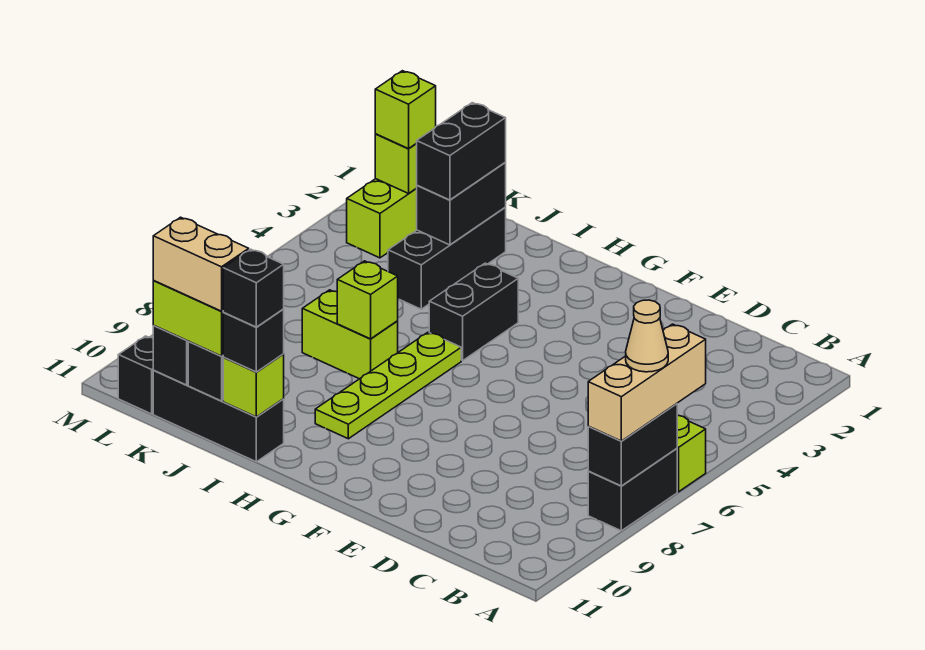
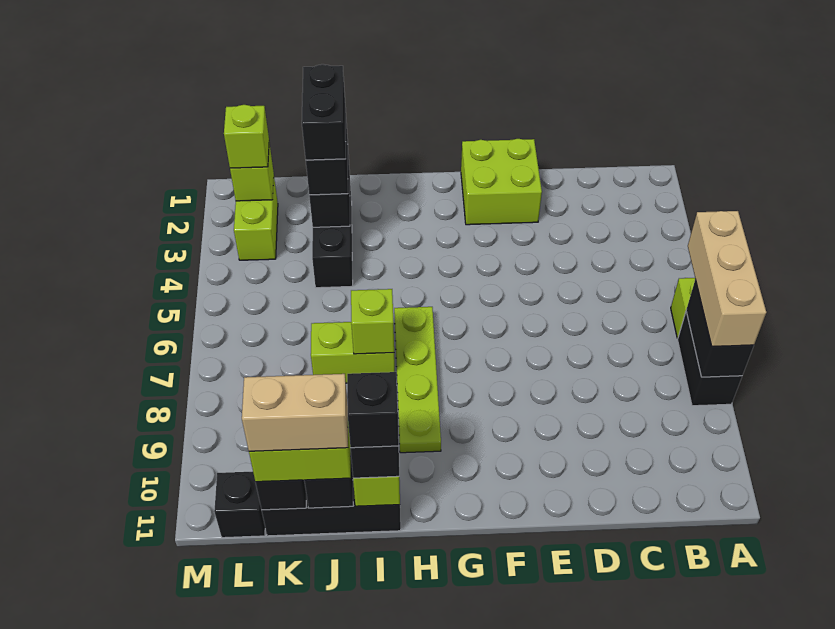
tan 1x1 cone [626,300,668,372] -> none
none -> lime 2x2 brick [461,139,542,225]
black 1x2 brick [429,263,518,361] -> black 1x2 brick moved to [302,64,346,160]

